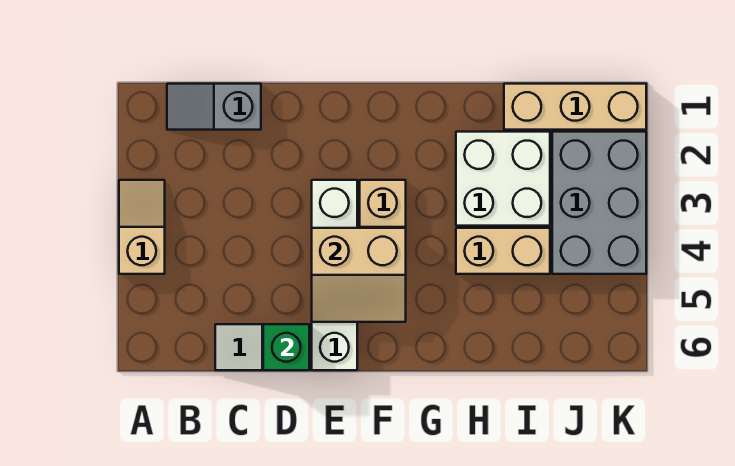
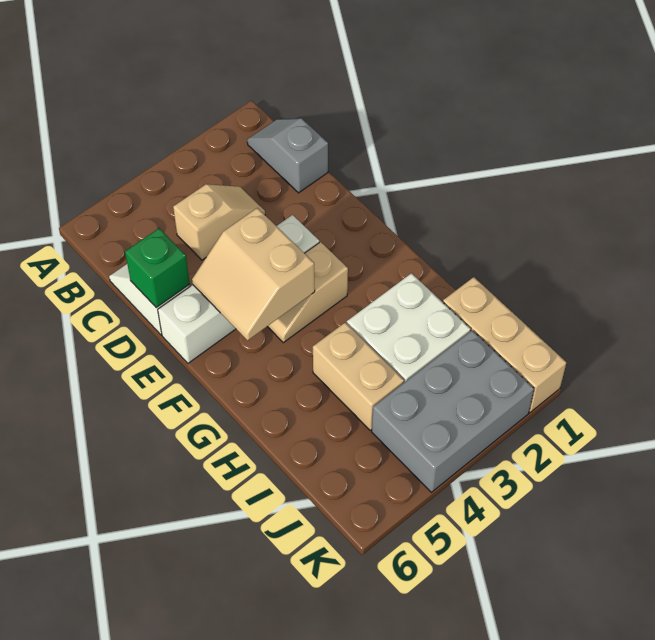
tan 1x2 slope [119,180,165,274] -> tan 1x2 slope moved to [173,184,265,260]

